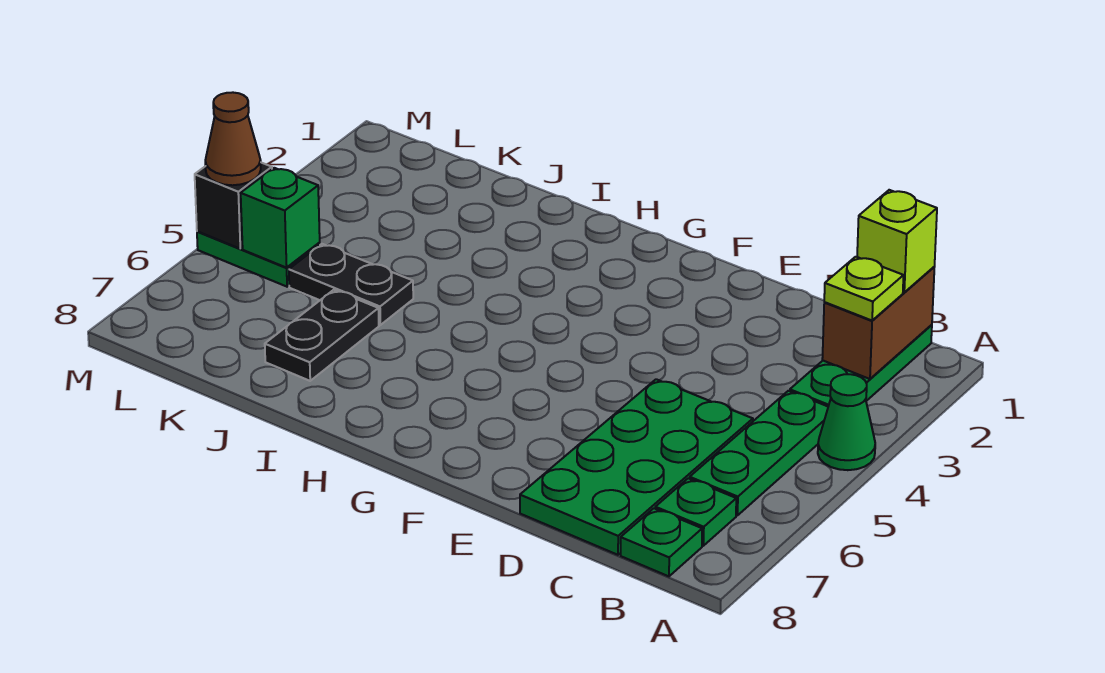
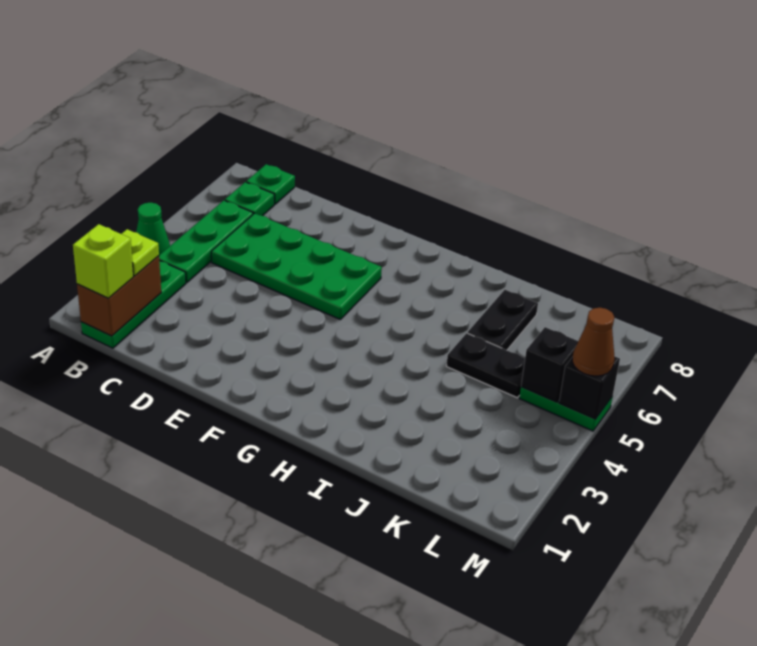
green 2x4 plate [520,379,753,555] -> green 2x4 plate turned to [211,213,382,319]
green 1x1 brick [241,168,320,268] -> black 1x1 brick [521,327,578,402]

